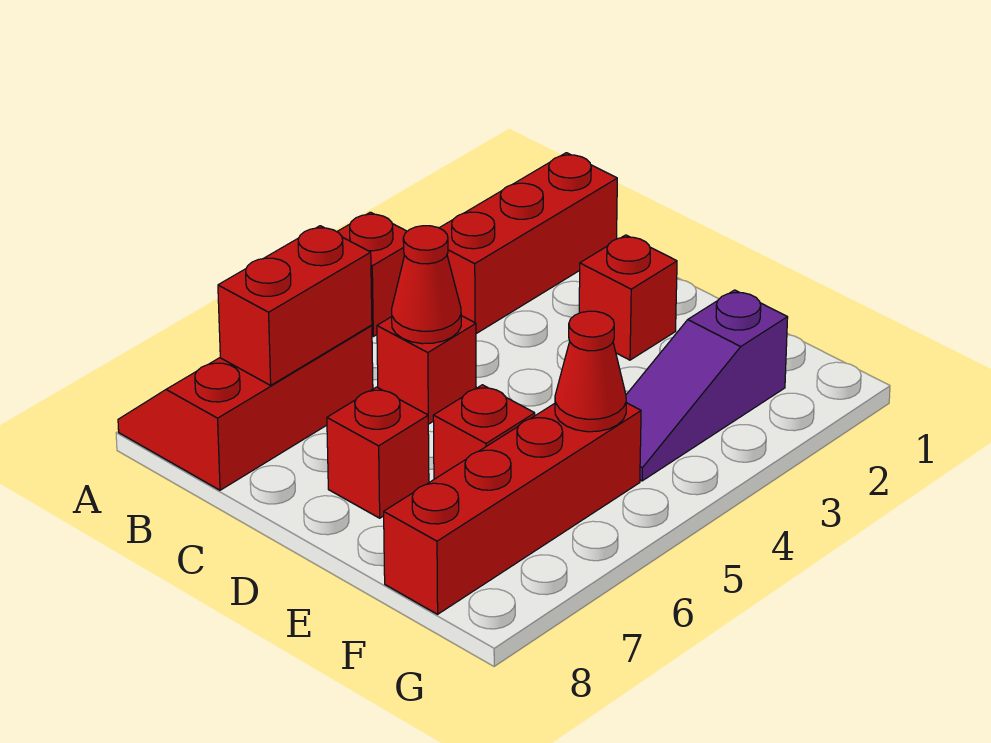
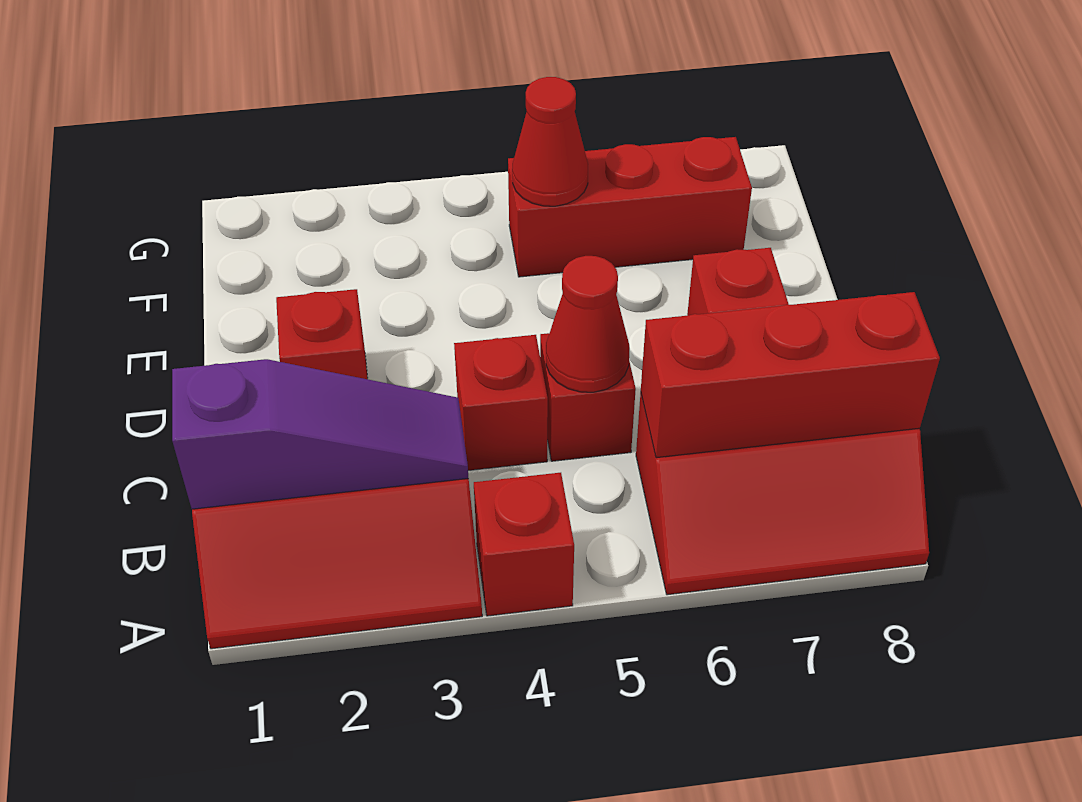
red 1x2 brick [218,226,372,385] -> red 1x3 brick [641,292,940,458]
red 1x1 brick [433,385,535,479] -> red 1x1 brick moved to [454,335,548,471]
purple 1x3 slope [626,290,788,481] -> purple 1x3 slope moved to [172,359,468,509]
red 1x4 brick [384,403,641,614] -> red 1x3 brick [508,137,752,277]

